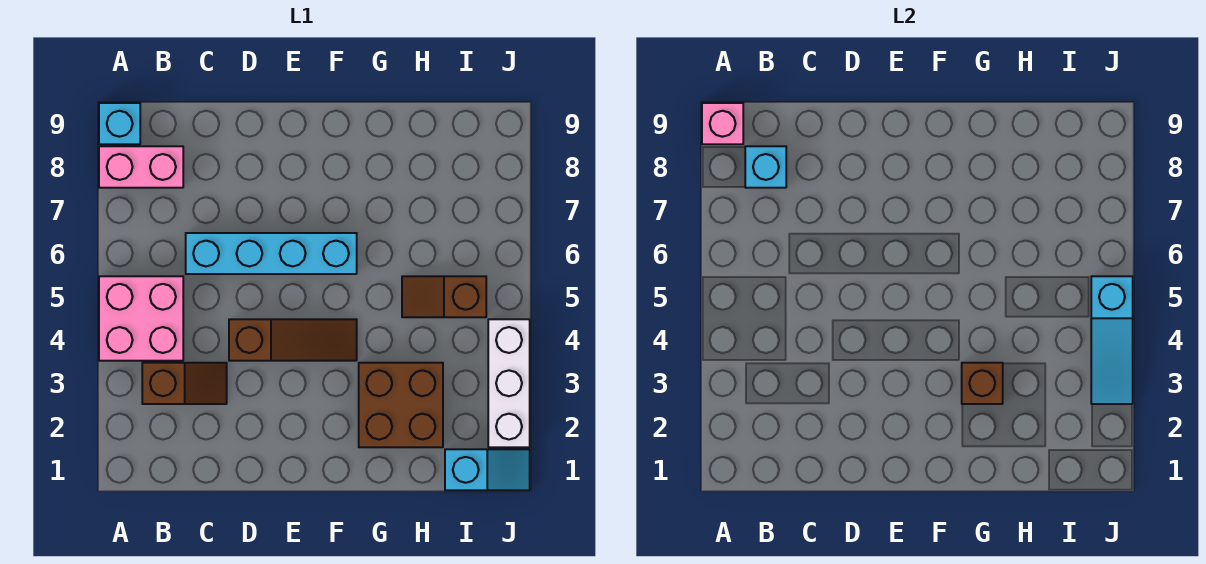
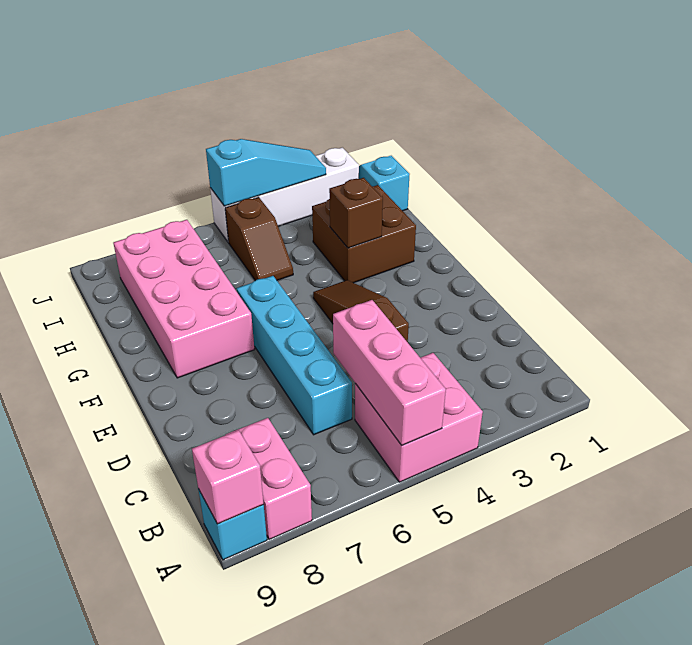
none -> pink 1x3 brick [333,300,446,445]
brown 1x2 slope [142,363,227,404] -> none
cyan 1x1 brick [745,146,786,188] -> none
none -> pink 2x4 brick [113,220,254,378]
white 1x3 brick [488,319,530,447] -> white 1x4 brick [210,148,359,242]

